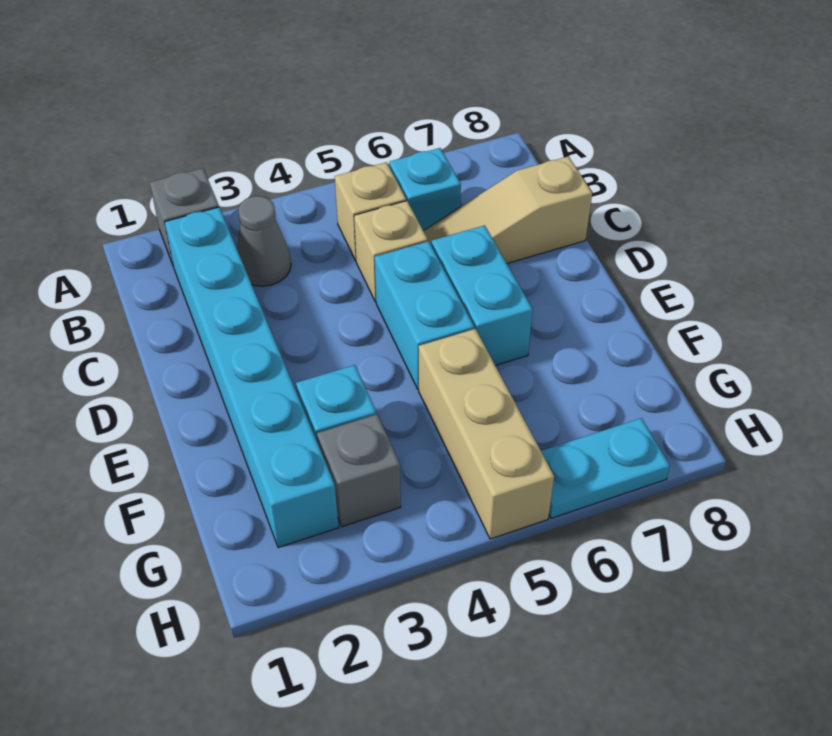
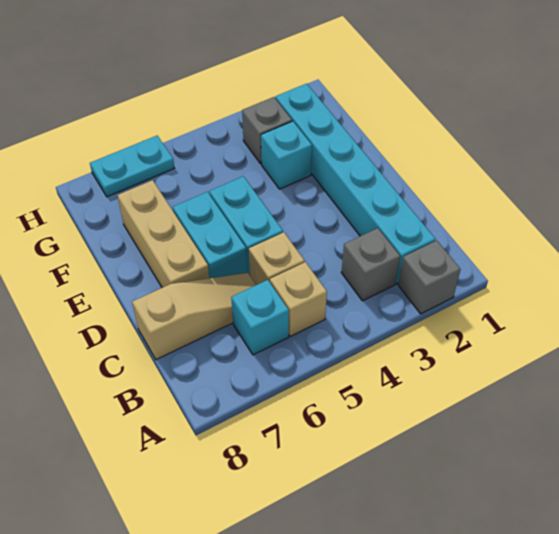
grey 1x1 cone [237,196,291,286] -> grey 1x1 brick [341,228,400,301]
tan 1x3 brick [419,329,554,539] -> tan 1x3 brick moved to [118,180,209,288]

